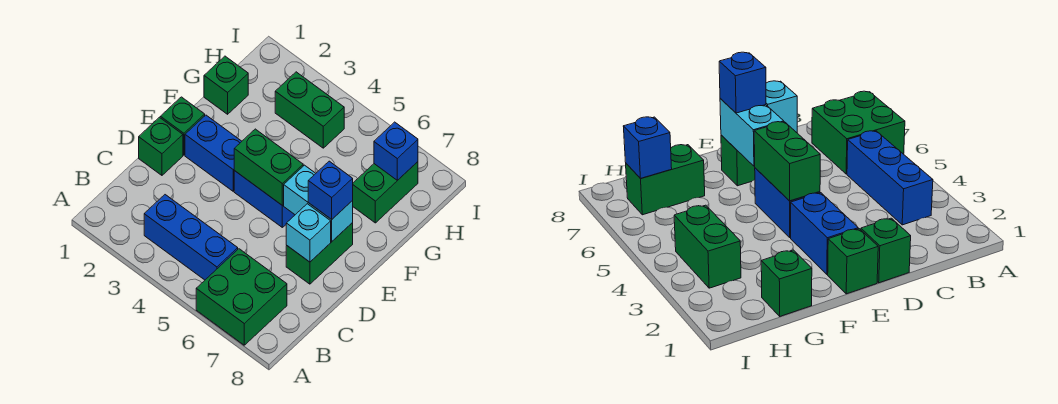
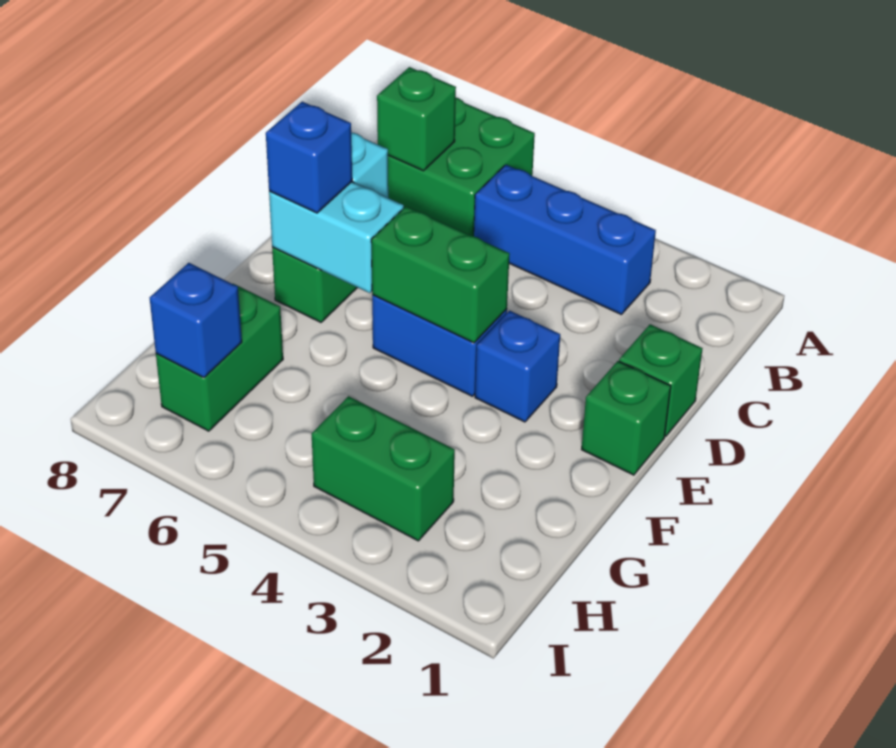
blue 1x2 brick [185,115,242,191] -> blue 1x1 brick [475,311,560,422]
green 1x1 brick [204,56,248,114] -> green 1x1 brick moved to [377,67,456,171]

